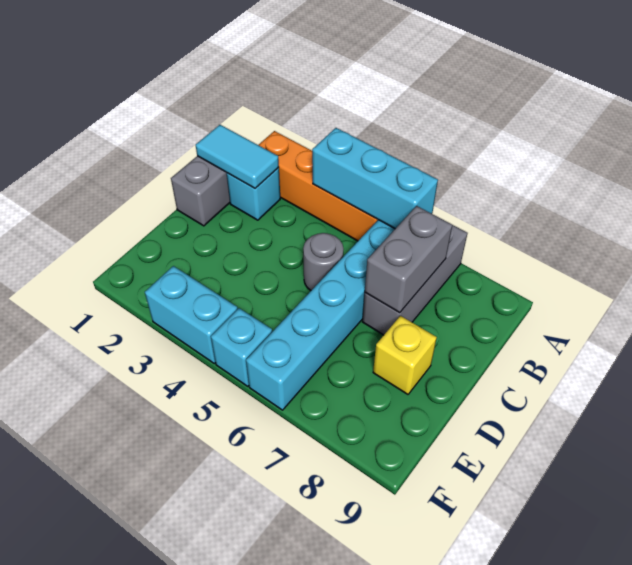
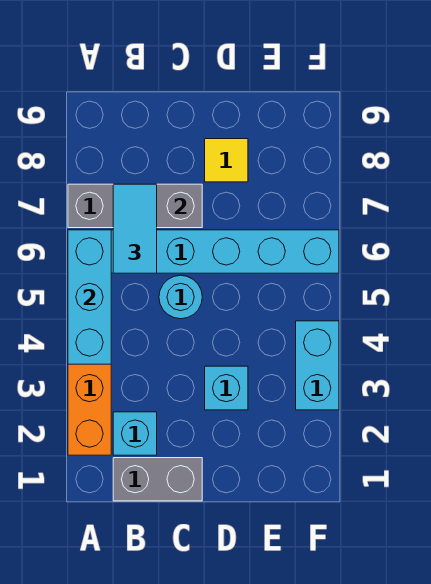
cyan 1x2 tile [196,125,279,188] -> cyan 1x2 tile moved to [113,184,157,273]
grey 1x1 round brick [303,233,343,291] -> cyan 1x1 round brick [159,275,202,319]
yellow 1x1 brick [373,316,437,394] -> yellow 1x1 tile [205,139,248,182]
cyan 1x1 brick [211,308,272,386] -> cyan 1x1 brick moved to [205,366,248,410]

